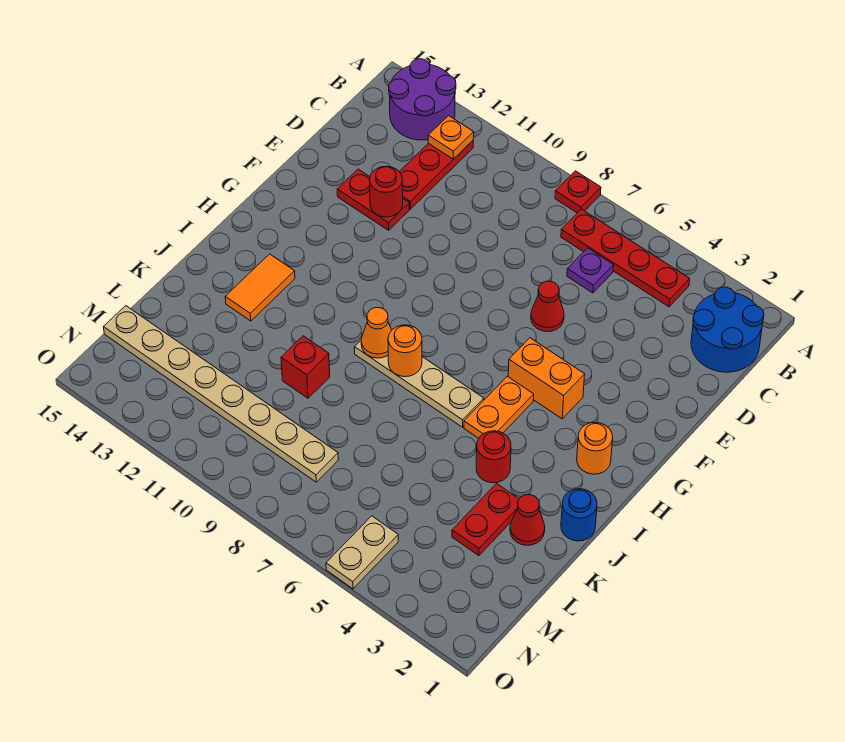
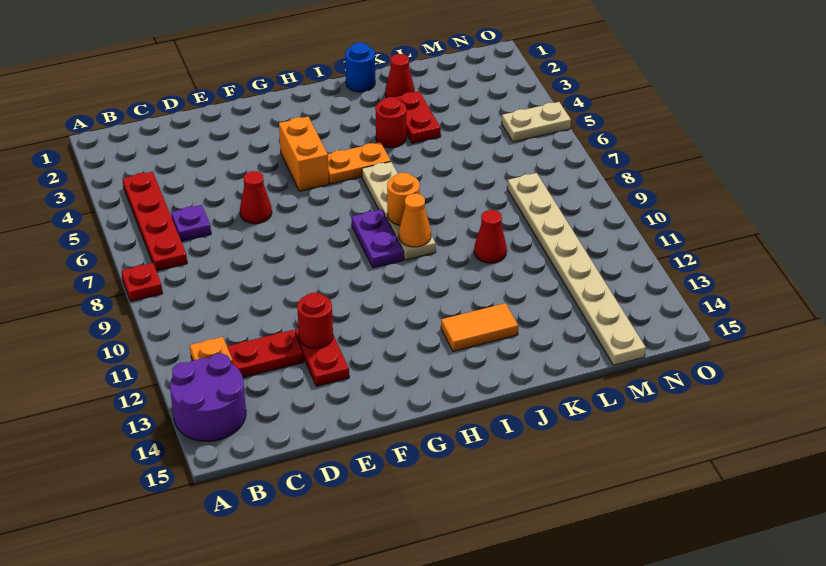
blue 2x2 round brick [691,287,764,372] -> none
orange 1x1 round brick [577,422,613,474] -> none
none -> purple 1x2 plate [351,209,404,268]
red 1x2 plate [452,484,519,556] -> red 1x2 plate turned to [394,92,441,143]
red 1x1 brick [281,336,330,398] -> red 1x1 cone [474,210,507,263]

